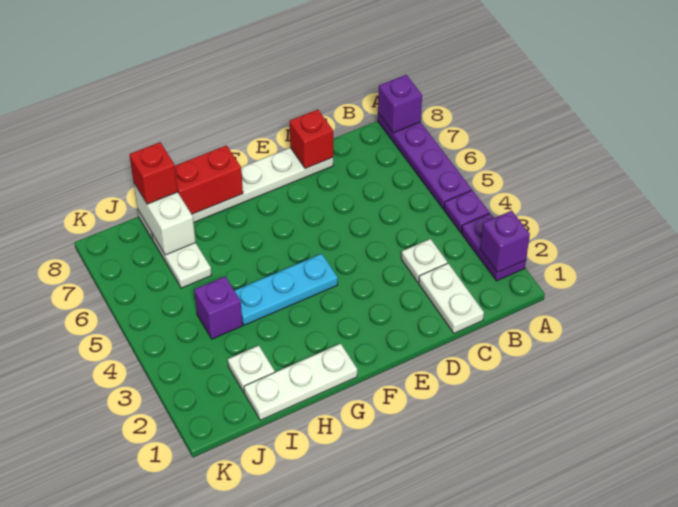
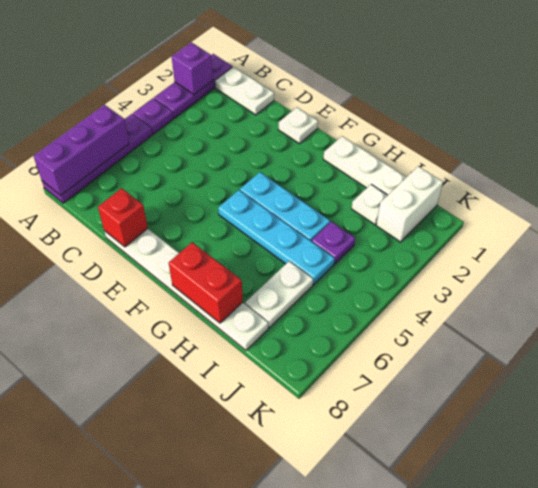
purple 1x2 plate [461,213,526,281] -> purple 1x3 plate [154,54,232,118]
purple 1x1 brick [378,75,422,133] -> purple 1x3 brick [34,105,129,195]
white 1x2 plate [419,263,484,333] -> white 1x2 plate turned to [215,67,274,115]
white 1x1 plate [401,239,447,283] -> white 1x1 plate moved to [278,107,318,144]
none -> cyan 1x4 plate [218,190,335,285]
purple 1x1 brick [194,276,243,339] -> purple 1x1 plate [312,222,355,264]
white 1x2 brick [134,184,196,255] -> white 1x2 brick moved to [376,166,443,242]
red 1x1 brick [129,142,178,204] -> none

